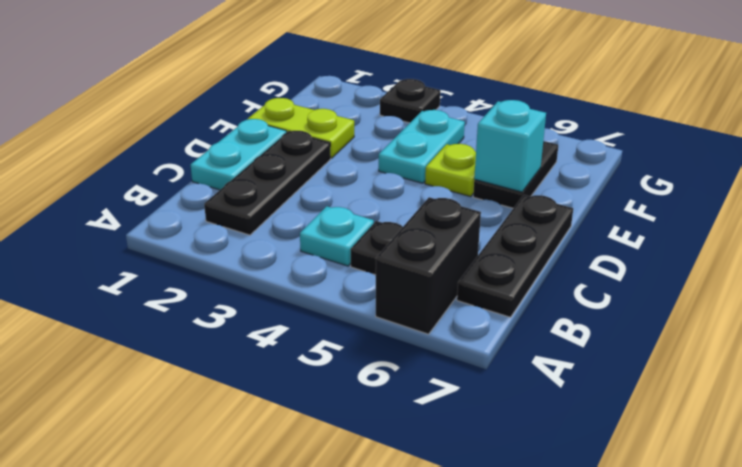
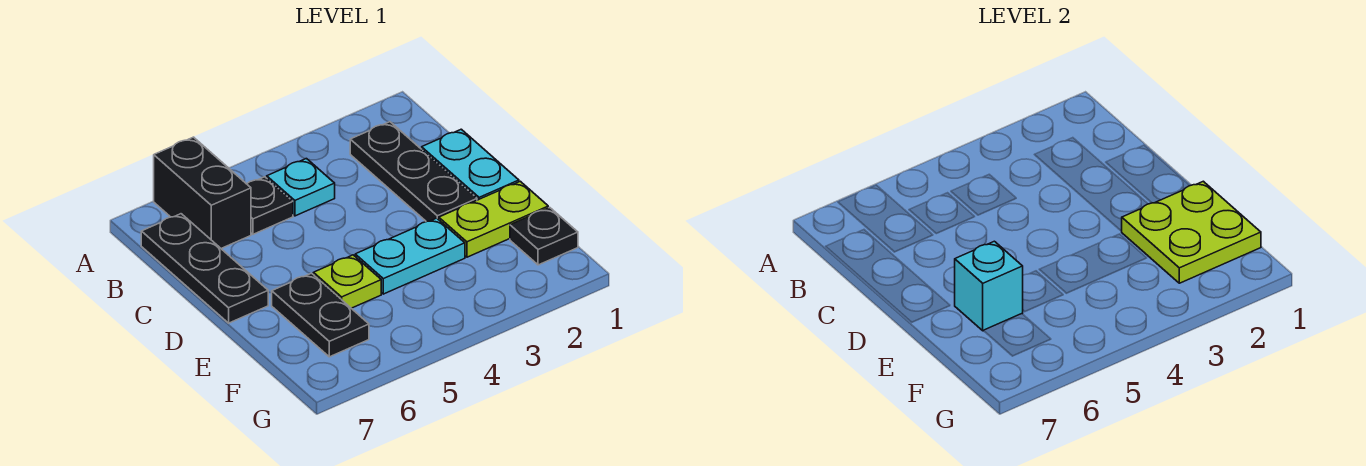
none -> lime 2x2 plate [1122,181,1261,283]
cyan 1x2 plate [379,110,465,183] -> cyan 1x2 plate turned to [355,218,465,294]
black 1x1 plate [380,79,440,123] -> black 1x1 plate moved to [510,207,578,265]

